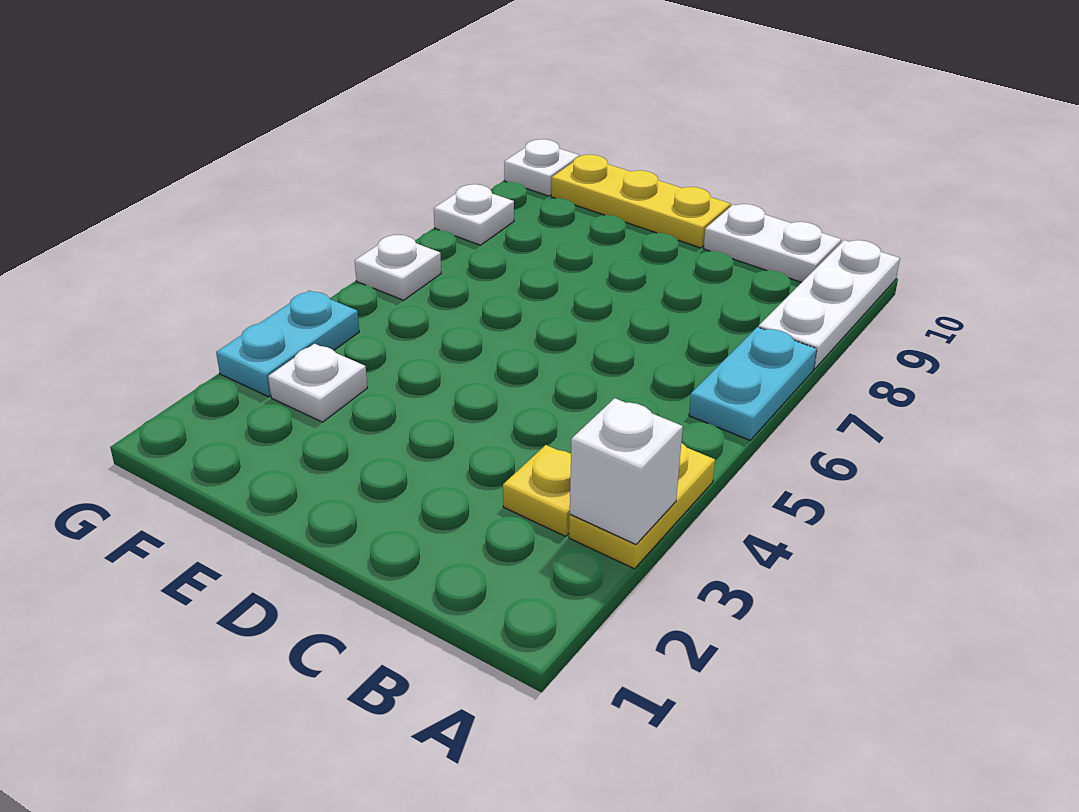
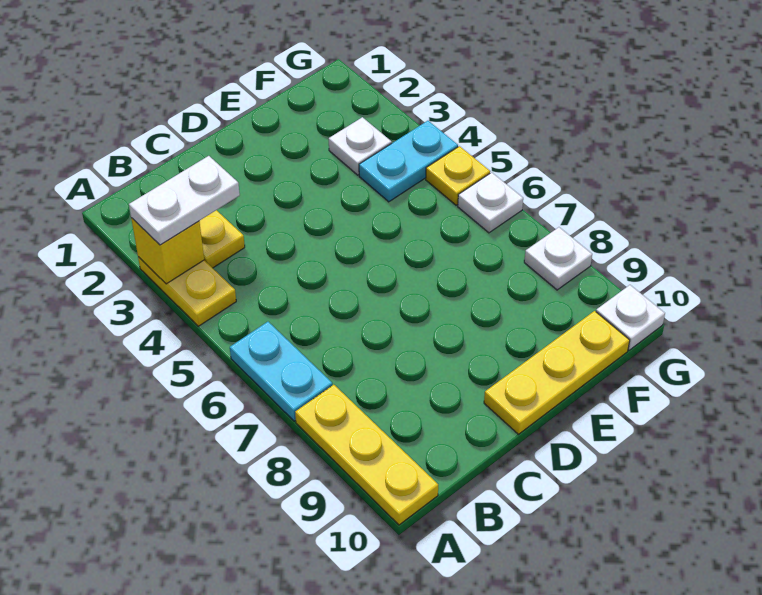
white 1x1 brick [570,398,683,544] -> yellow 1x1 brick [131,218,204,284]
white 1x3 plate [759,240,900,369] -> yellow 1x3 plate [295,385,438,525]
white 1x2 plate [703,204,841,282] -> white 1x2 plate moved to [129,156,240,245]
cyan 1x2 plate [216,291,359,397] -> cyan 1x2 plate turned to [359,121,458,202]
none -> yellow 1x1 plate [426,146,490,205]

